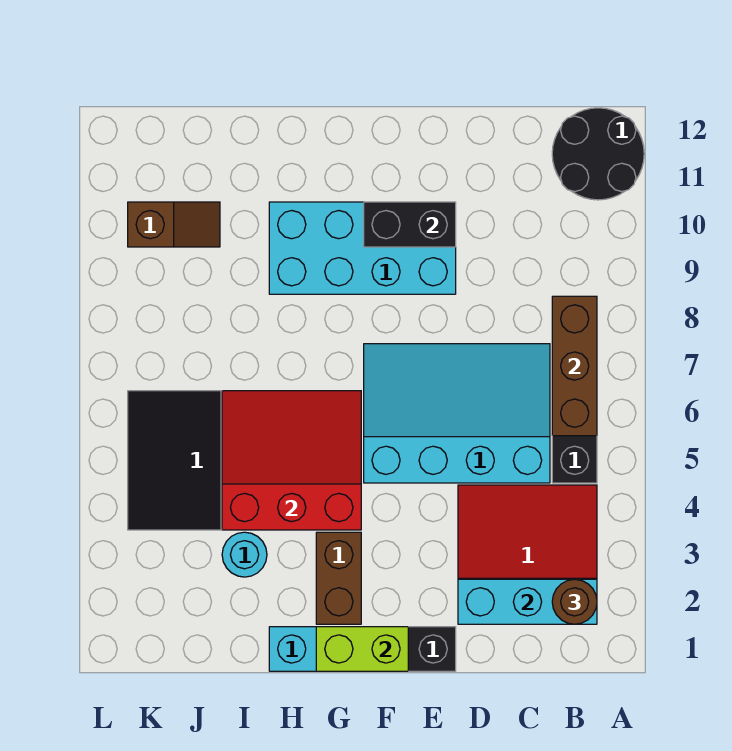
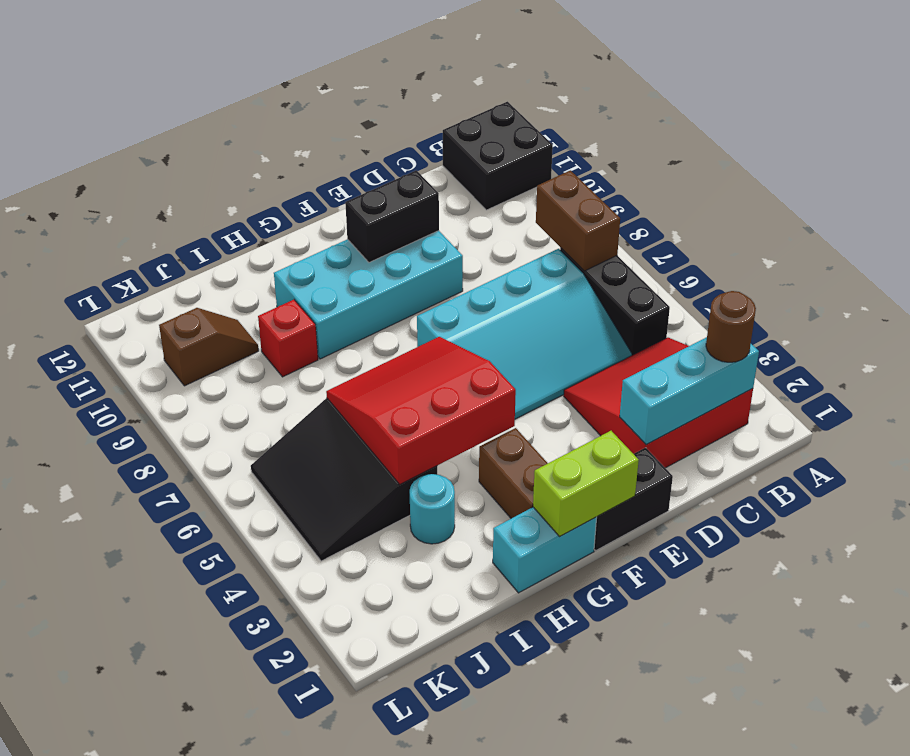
black 2x2 round brick [552,108,644,200] -> black 2x2 brick [443,102,553,210]
brown 1x3 brick [552,296,597,436] -> brown 1x2 brick [536,170,620,271]
cyan 3x4 slope [364,344,550,483] -> cyan 3x4 slope turned to [417,249,632,419]
none -> red 1x1 brick [258,300,318,377]

